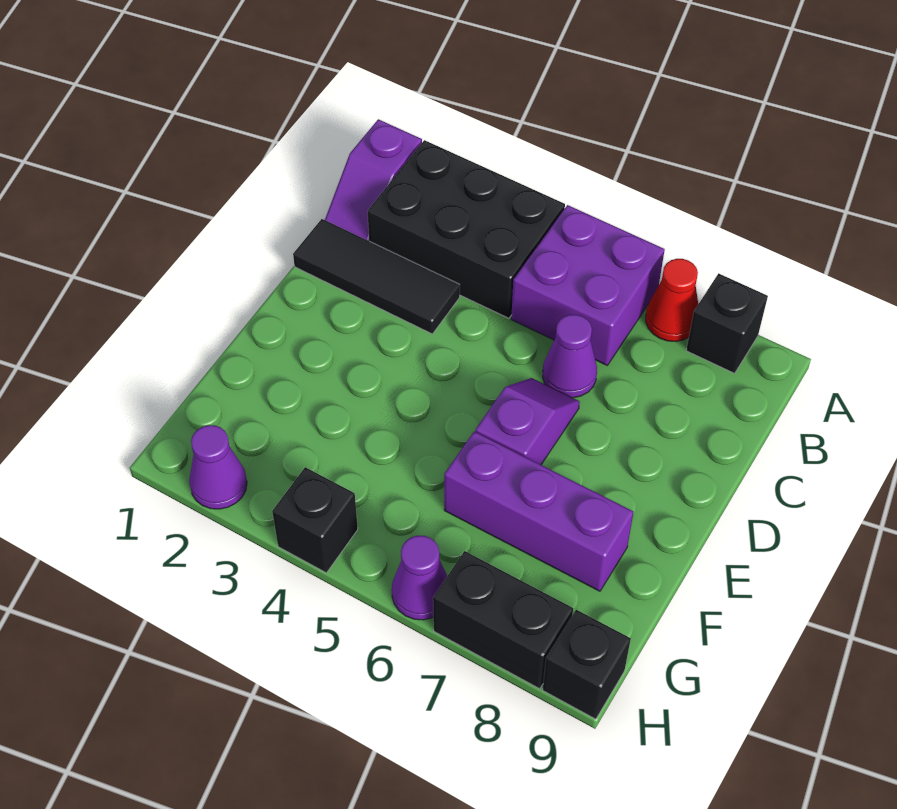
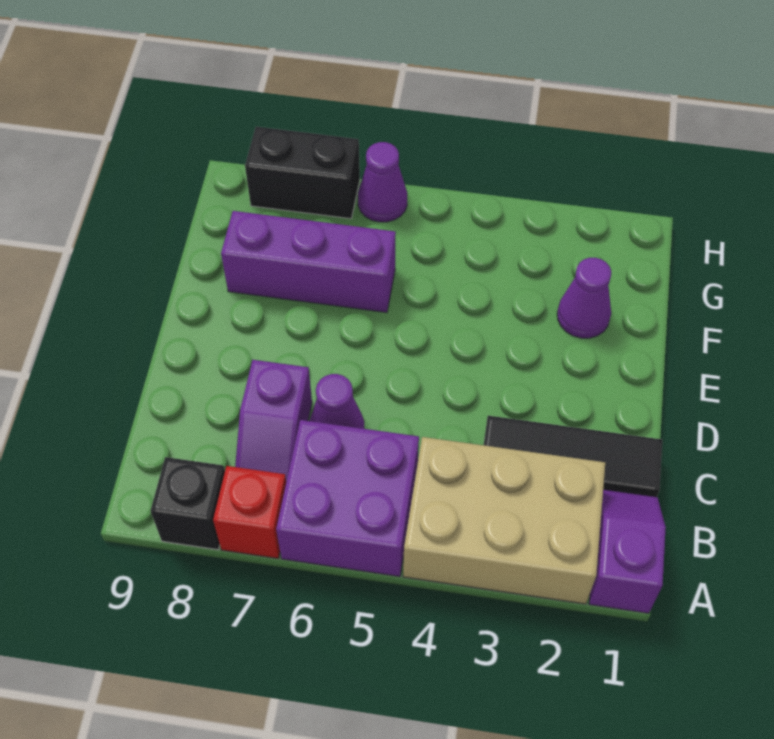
black 2x3 brick [368,140,565,318] -> tan 2x3 brick [403,437,605,604]
red 1x1 cone [646,259,698,341] -> red 1x1 brick [213,466,286,558]
purple 1x2 slope [475,378,580,465] -> purple 1x2 slope moved to [235,360,312,482]
purple 1x1 cone [189,425,247,509] -> purple 1x1 cone moved to [557,258,611,338]
black 1x1 brick [272,467,358,573] -> none
black 1x1 brick [543,610,631,719] -> none

